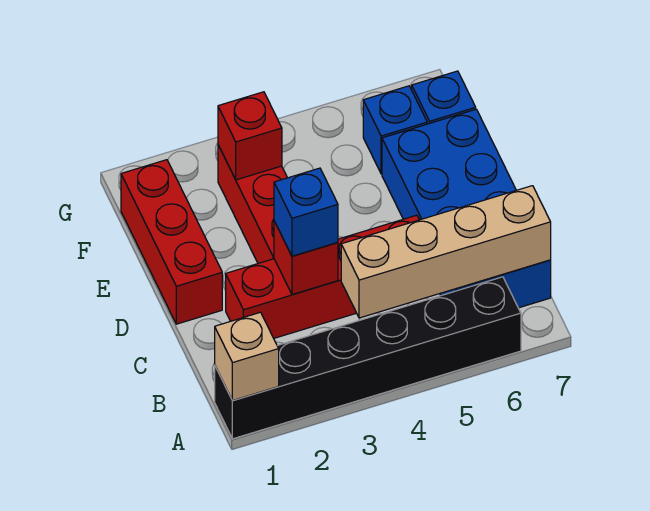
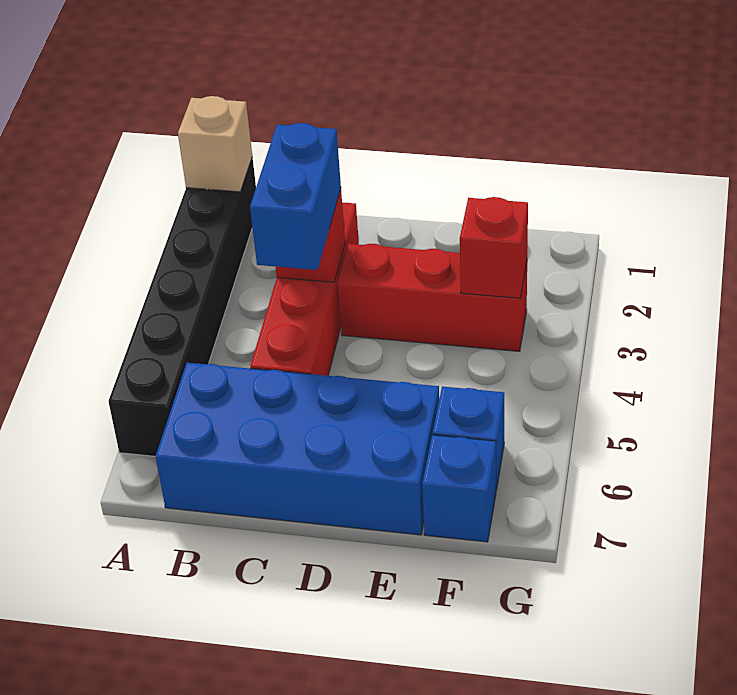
tan 1x4 brick [341,186,551,318] -> none
blue 1x1 brick [274,168,338,256] -> blue 1x2 brick [250,123,341,270]
red 1x3 brick [121,160,222,324] -> none

